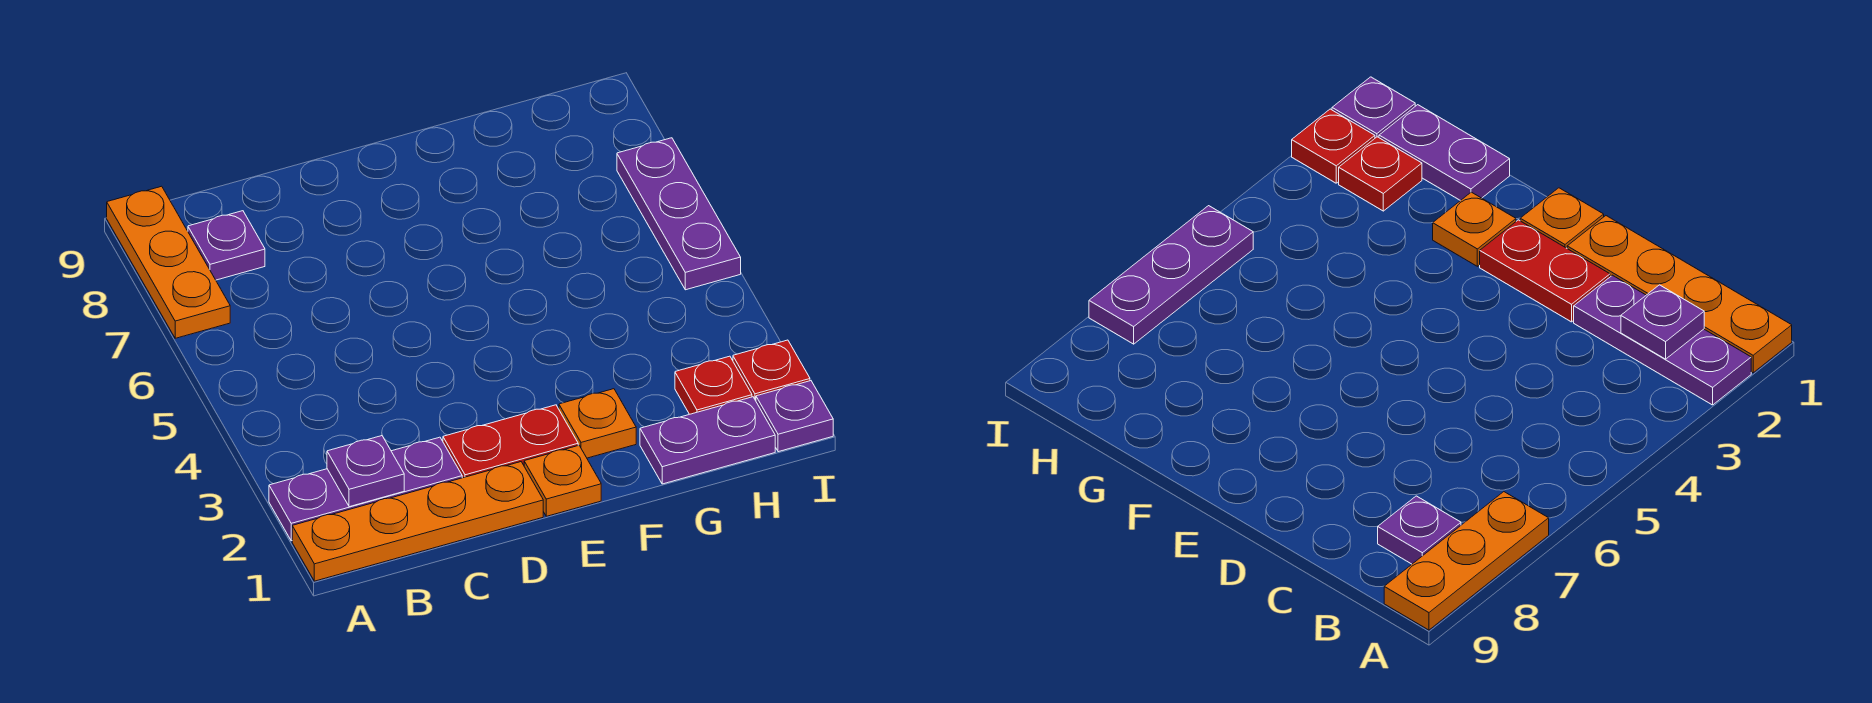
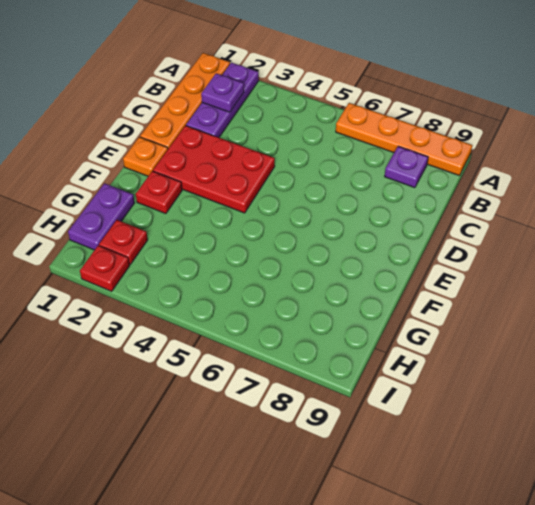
orange 1x3 plate [107,186,230,338] -> orange 1x4 plate [336,103,472,176]
red 1x2 plate [443,405,578,478] -> red 2x3 plate [153,126,275,213]
orange 1x1 plate [559,389,636,458] -> red 1x1 plate [136,171,182,214]
purple 1x1 plate [756,381,833,452] -> none
purple 1x3 plate [617,138,741,290] -> none

